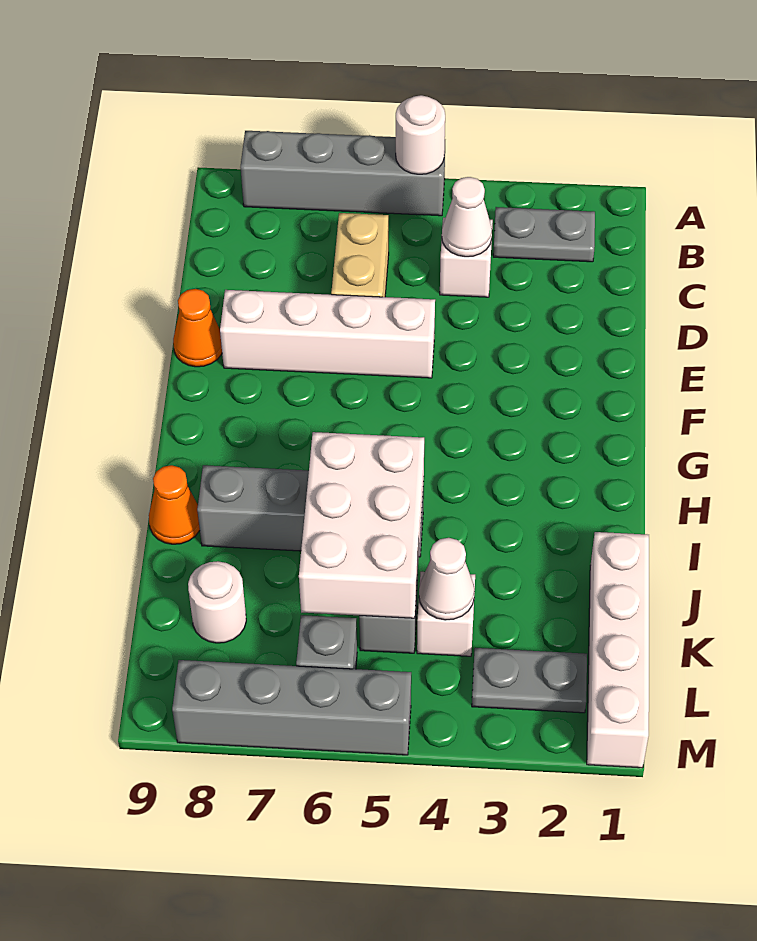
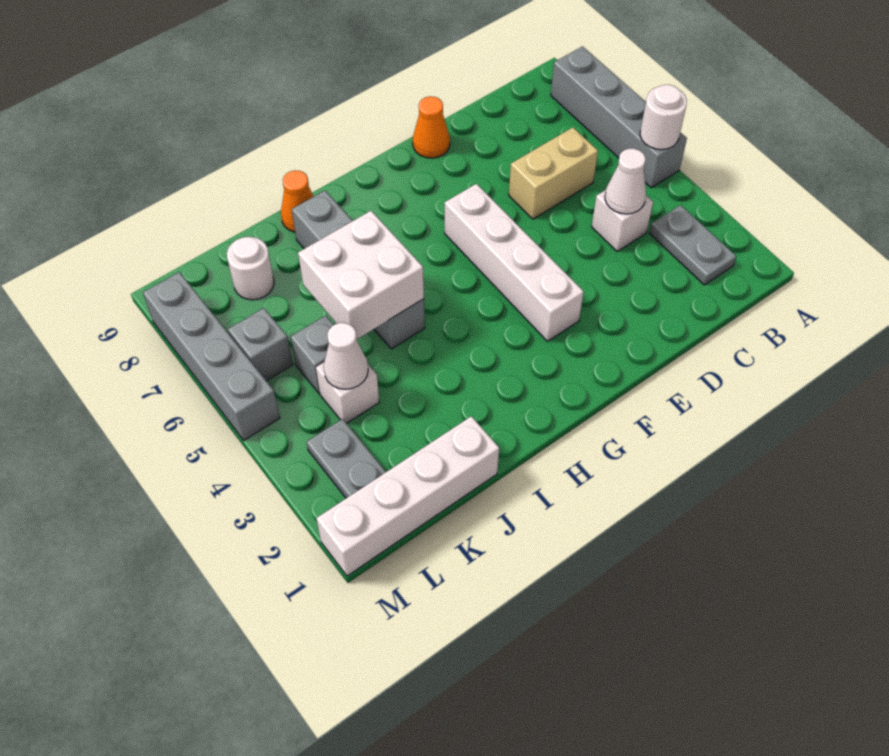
white 1x4 brick [220,290,435,378] -> white 1x4 brick moved to [445,184,584,341]
white 2x3 brick [299,432,424,618] -> white 2x2 brick [298,211,424,339]

